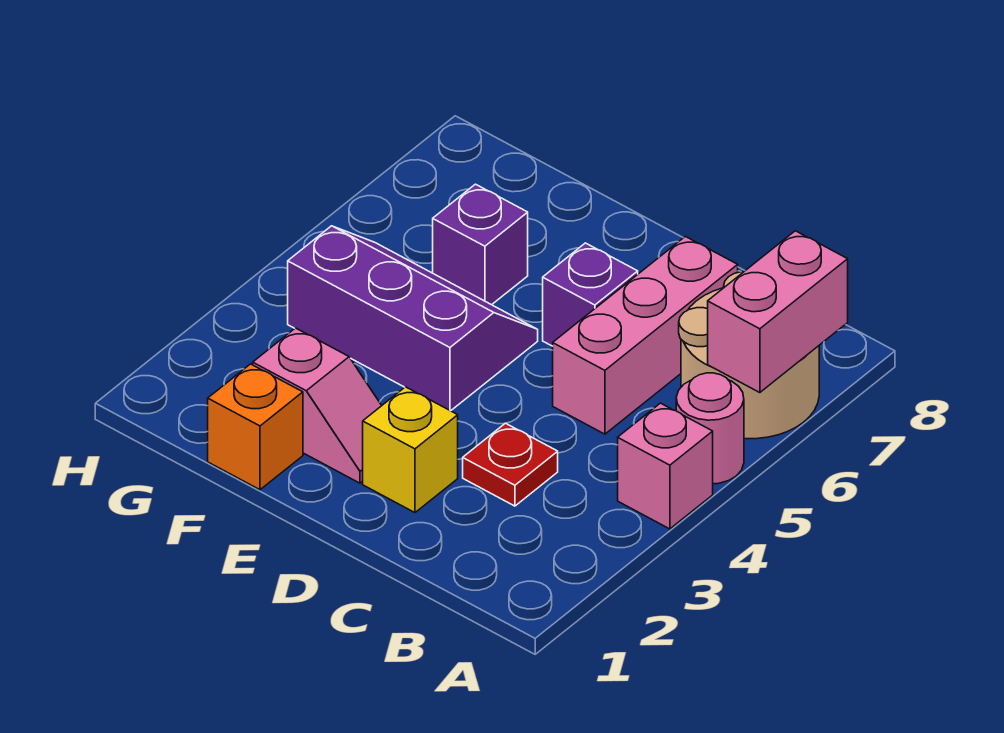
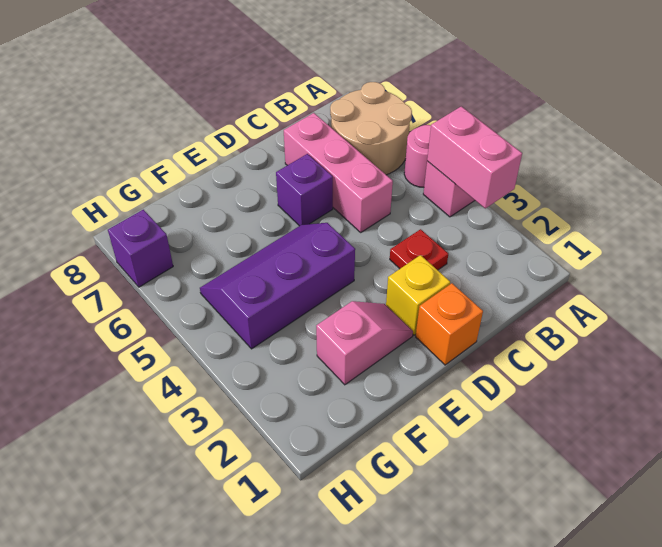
pink 1x2 brick [708,231,848,393] -> pink 1x2 brick moved to [427,106,522,208]
orange 1x1 brick [208,364,303,490] -> orange 1x1 brick moved to [416,283,483,365]
purple 1x1 brick [433,184,528,305] -> purple 1x1 brick moved to [108,210,173,287]

